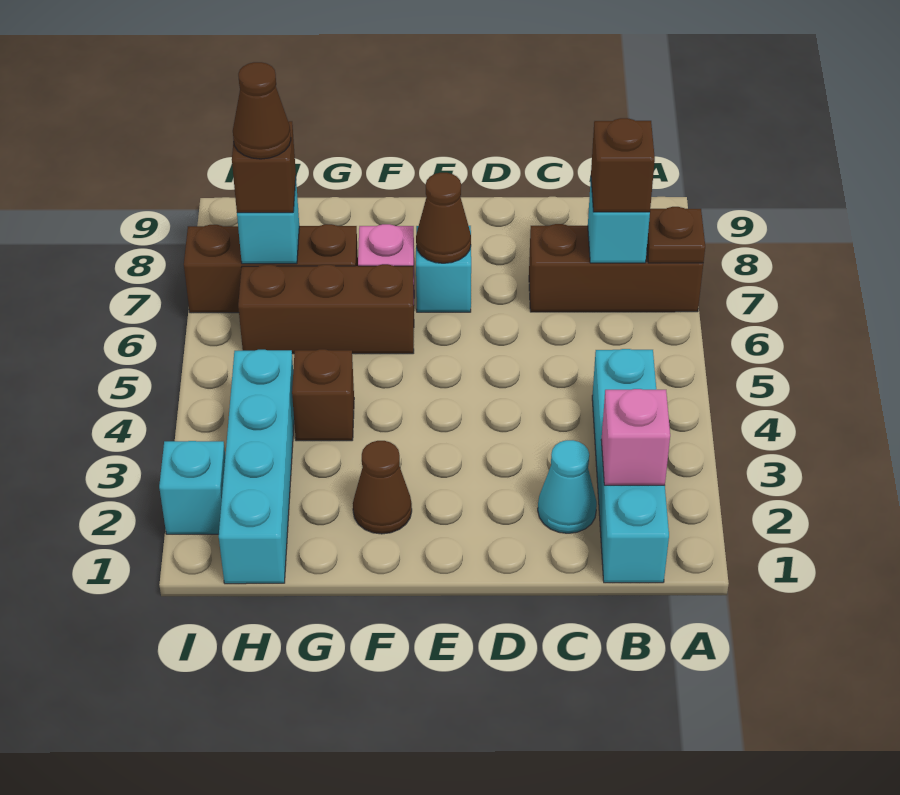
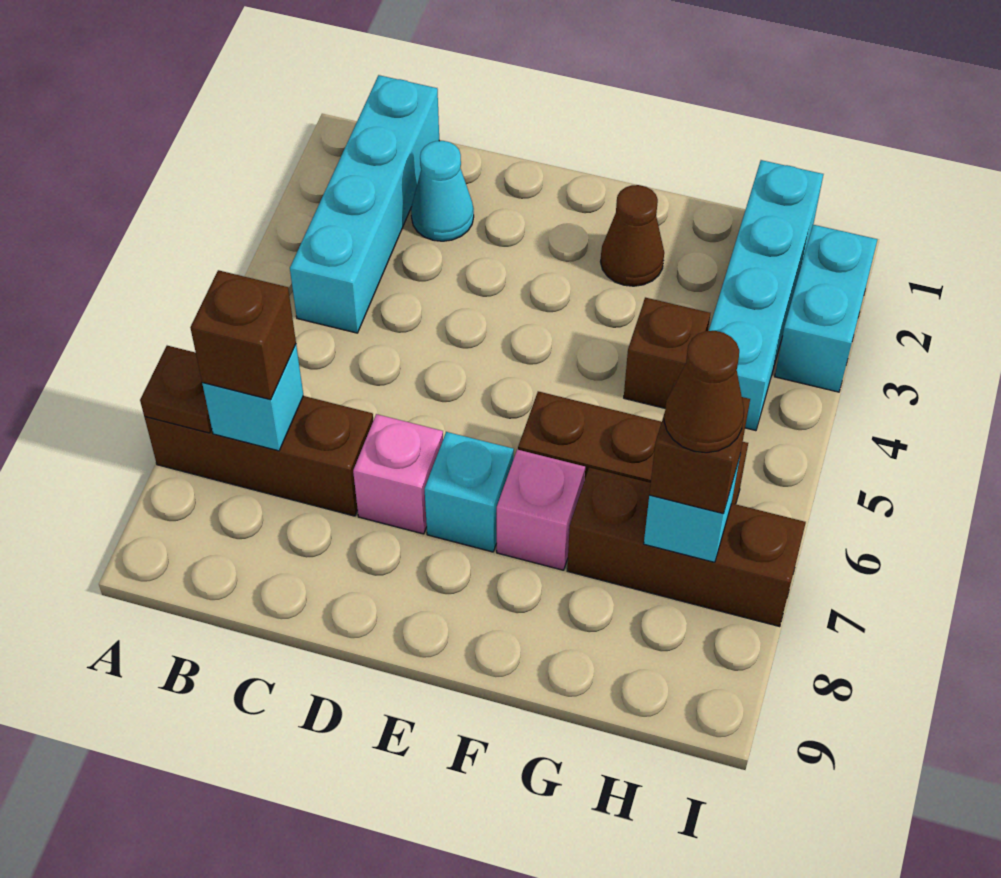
pink 1x1 brick [601,389,670,485] -> pink 1x1 brick moved to [353,414,443,534]
brown 1x1 cone [416,173,471,263] -> none
cyan 1x1 brick [159,441,225,534] -> cyan 1x2 brick [775,225,878,392]

